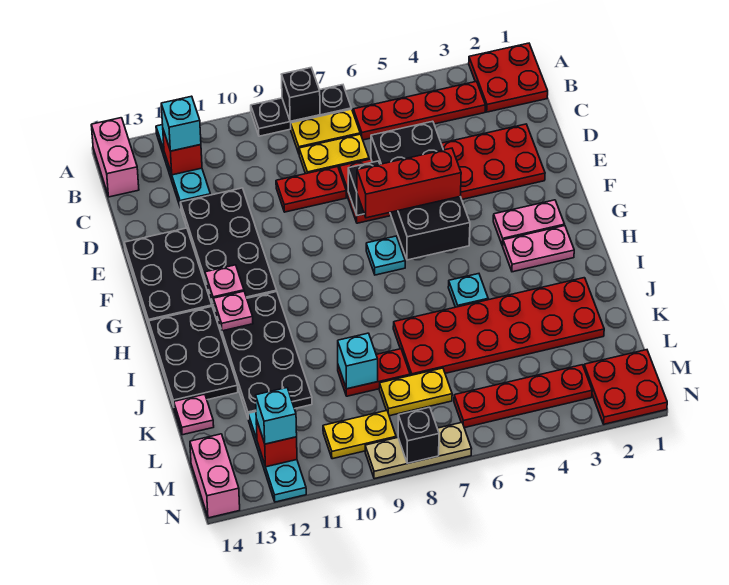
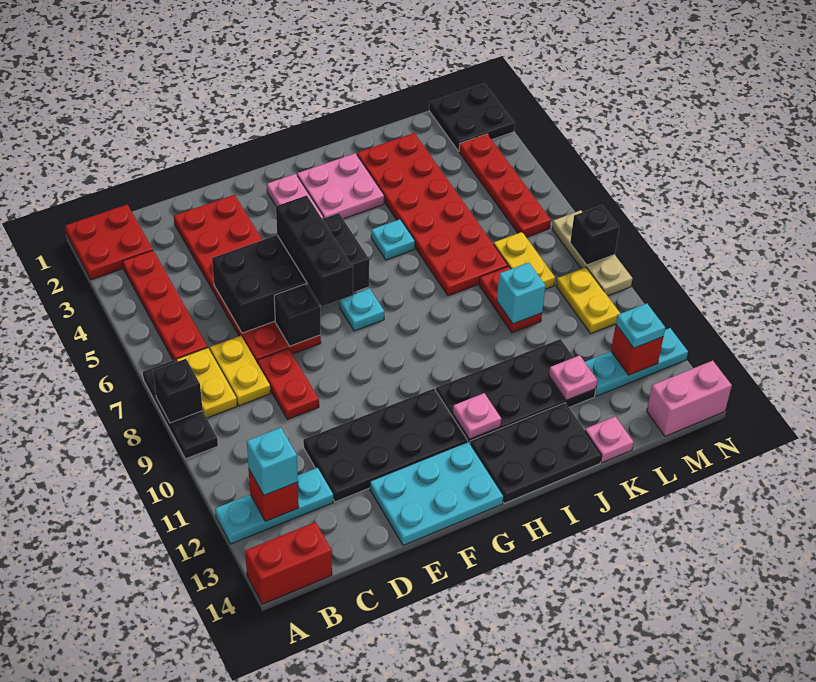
pink 1x2 brick [91,118,139,197] -> red 1x2 brick [245,522,332,604]
black 2x3 plate [124,228,212,326] -> cyan 2x3 plate [370,442,504,546]
red 1x3 brick [357,148,461,218] -> black 1x3 brick [276,195,353,307]
pink 1x1 plate [205,265,244,304] -> pink 1x1 plate moved to [549,355,597,400]
pink 1x2 plate [503,226,574,272] -> pink 2x2 plate [297,153,384,219]
red 2x2 plate [584,350,667,424] -> black 2x2 plate [429,83,515,151]
cyan 1x1 brick [256,388,297,444] -> cyan 1x1 plate [616,303,665,348]

